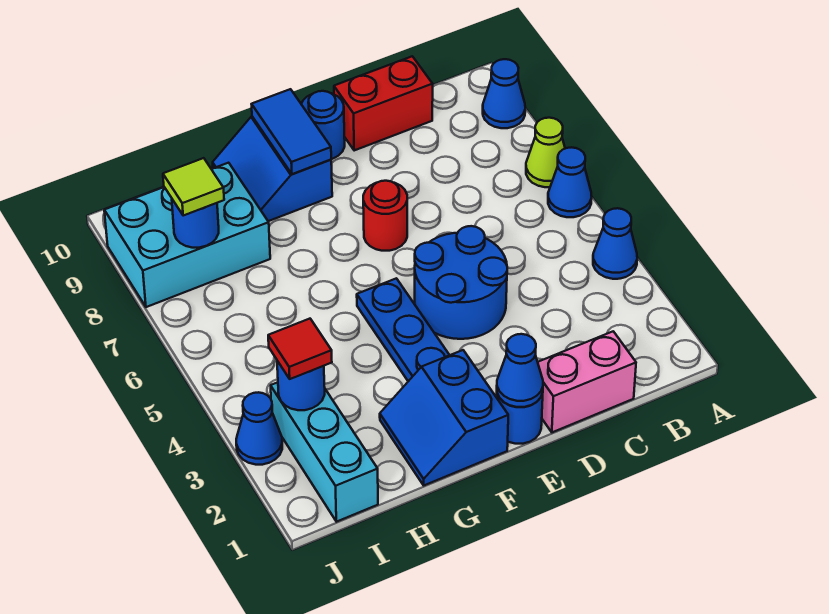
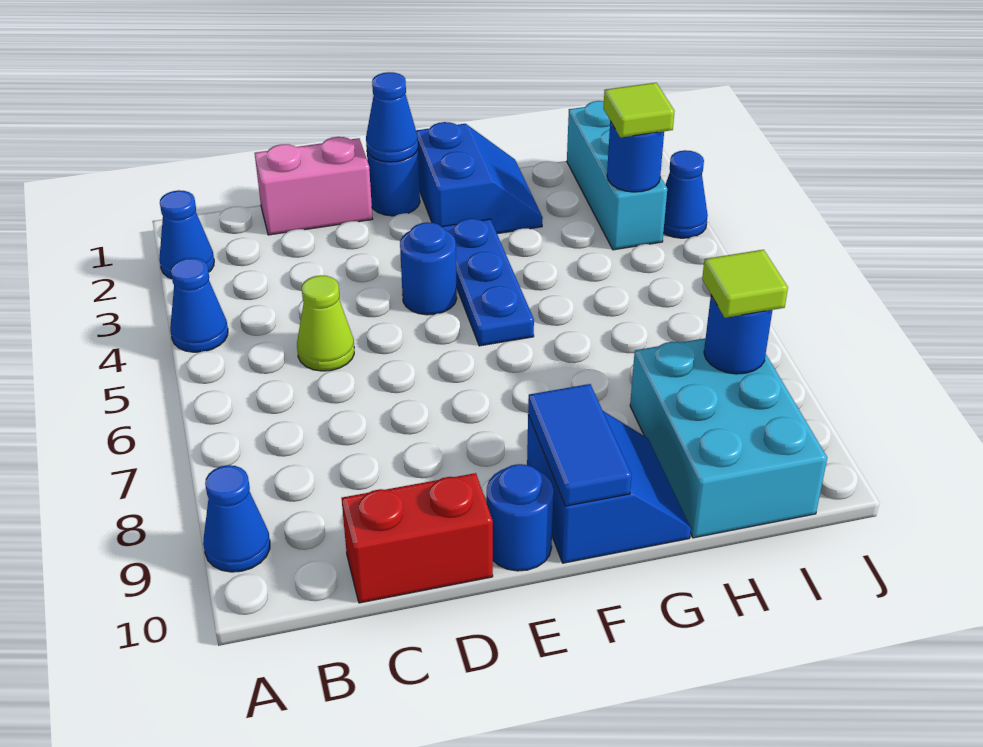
blue 1x1 cone [548,147,592,217] -> blue 1x1 cone moved to [159,190,214,279]
lime 1x1 cone [526,118,565,187] -> lime 1x1 cone moved to [297,275,354,371]
blue 2x2 round brick [415,226,507,339] -> blue 1x1 round brick [400,222,457,315]
red 1x1 round brick [363,181,407,251] -> none
cyan 2x3 brick [104,163,270,307] -> cyan 2x3 brick turned to [630,338,827,538]
red 1x1 tile [268,319,332,379] -> lime 1x1 tile [603,83,675,138]

